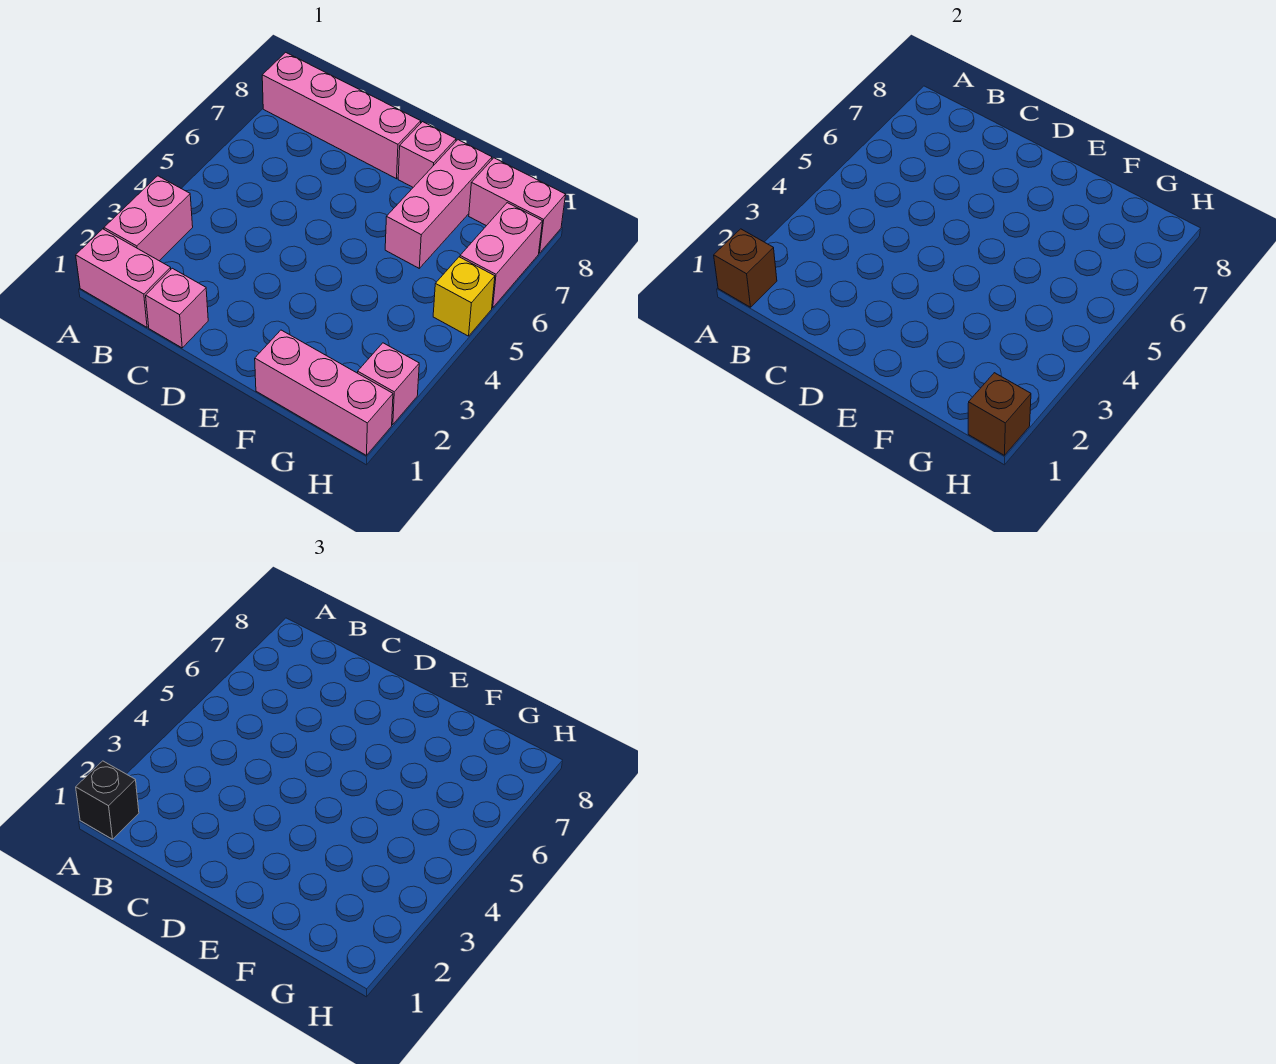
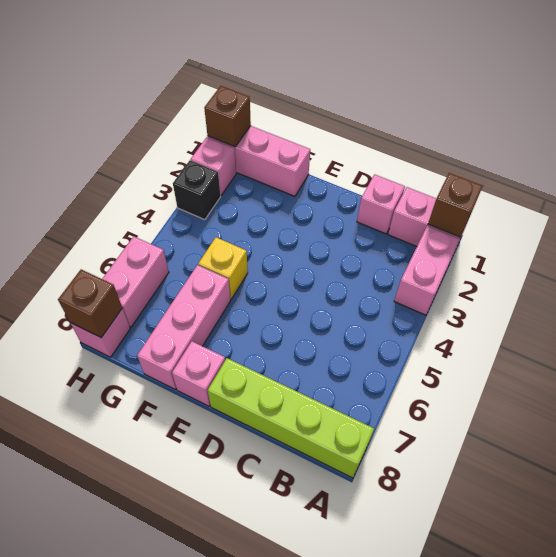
black 1x1 brick [76,761,139,839] -> black 1x1 brick moved to [173,160,221,220]
pink 1x4 brick [262,52,421,179] -> lime 1x4 brick [208,358,374,478]
pink 1x2 brick [469,158,566,253] -> pink 1x1 brick [71,308,130,357]
yellow 1x1 brick [433,257,495,336] -> yellow 1x1 brick moved to [198,237,248,299]
none -> brown 1x1 brick [58,270,122,338]

